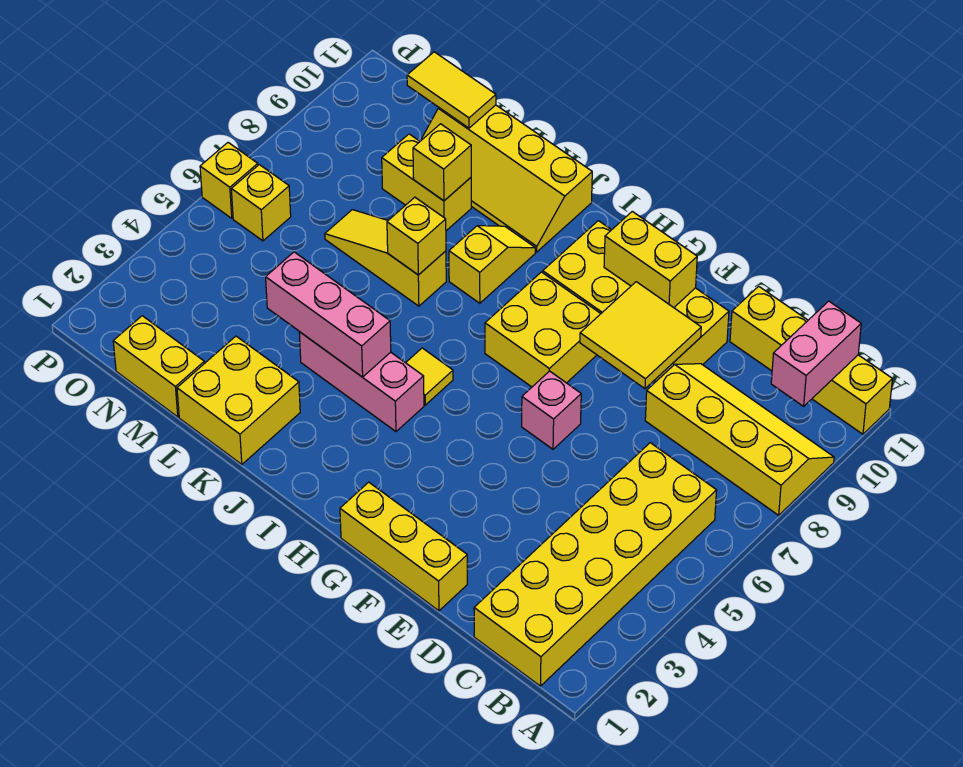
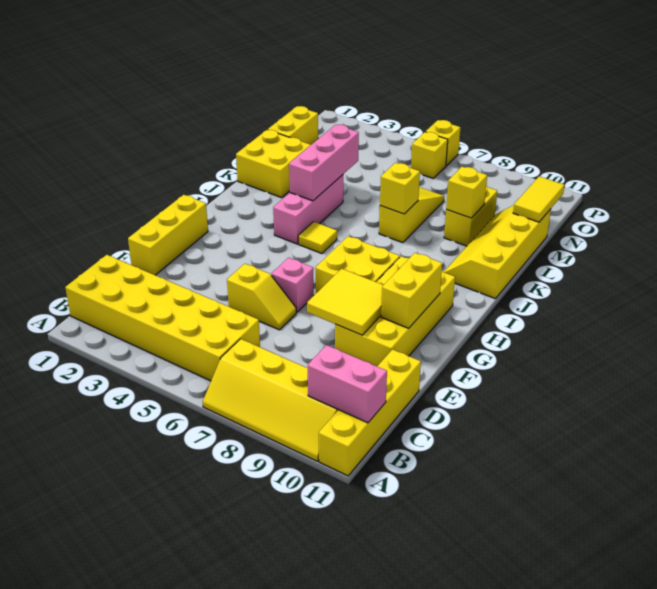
yellow 2x4 slope [645,364,834,515] -> yellow 2x4 slope turned to [203,339,338,461]
yellow 1x2 slope [449,226,535,303] -> yellow 1x2 slope moved to [227,264,296,330]

